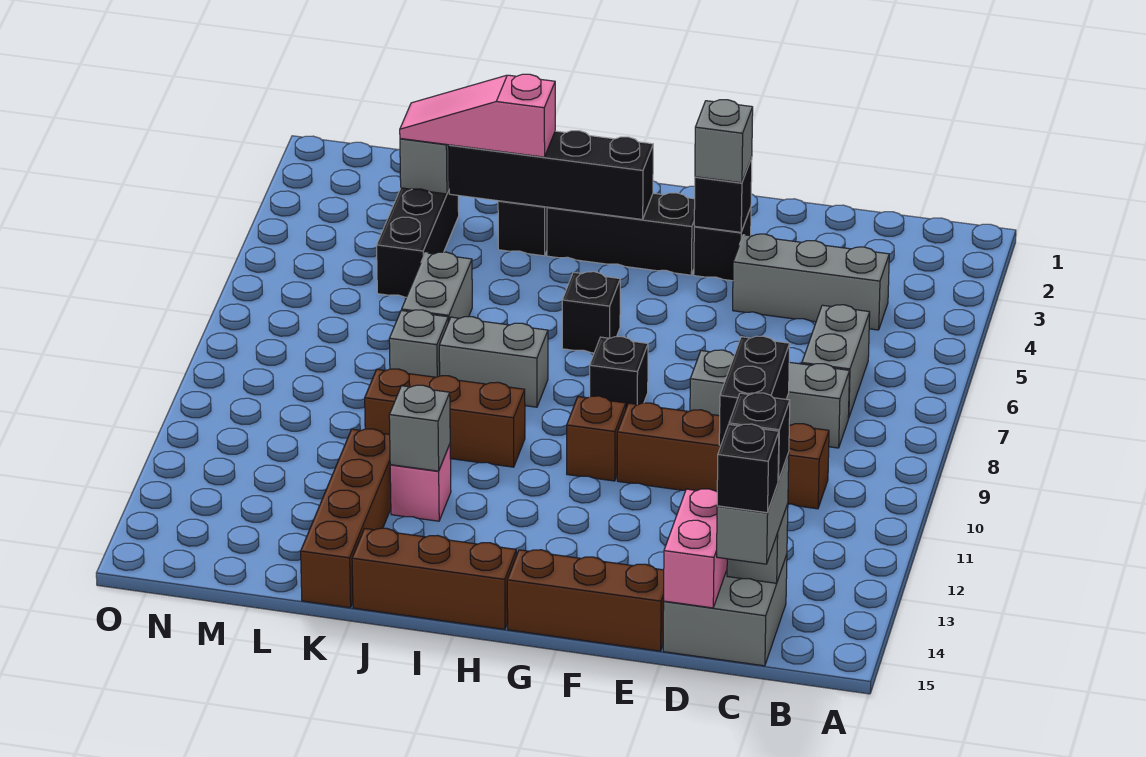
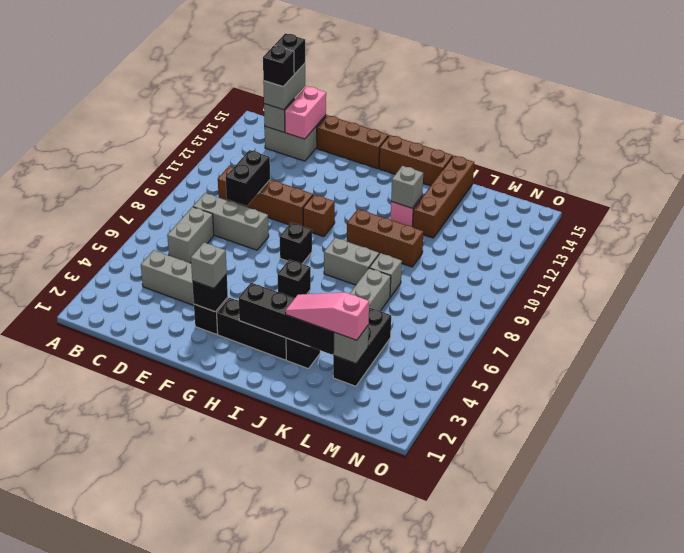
pink 1x3 slope [400,74,555,157] -> pink 1x3 slope turned to [286,292,369,340]

